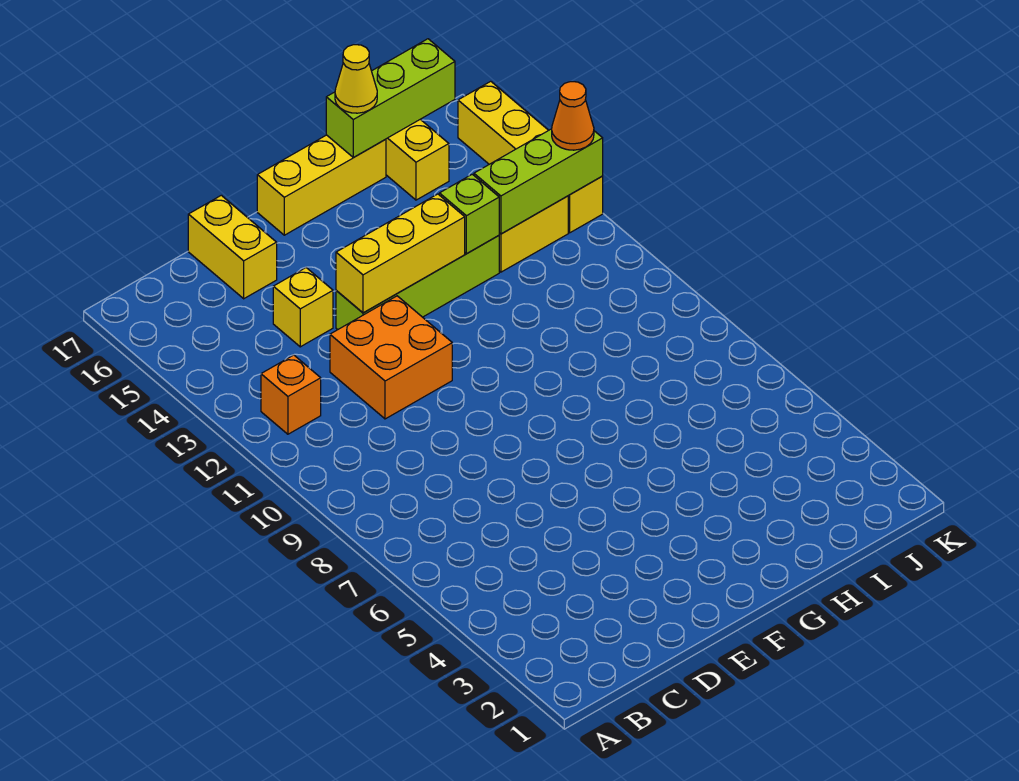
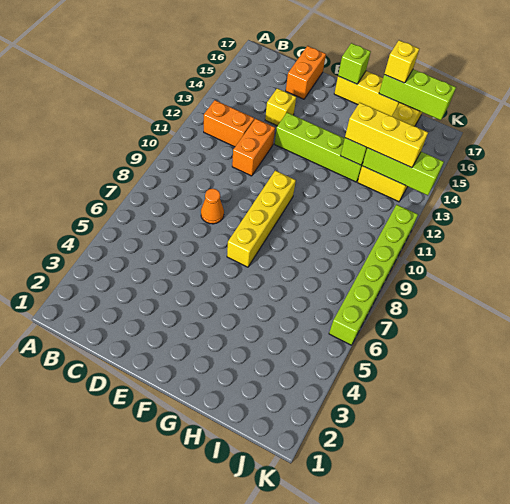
orange 1x1 brick [261,355,321,434] -> orange 1x2 brick [204,100,254,147]
orange 2x2 brick [330,296,452,419] -> orange 1x2 brick [232,118,275,176]
yellow 1x2 brick [188,195,277,299] -> orange 1x2 brick [286,46,326,99]
yellow 1x3 brick [336,194,465,313] -> yellow 1x3 brick moved to [345,103,428,168]
none -> lime 1x1 brick [338,43,371,84]
yellow 1x1 cone [335,45,377,113] -> yellow 1x1 brick [384,40,419,83]
none -> lime 1x6 brick [329,205,418,345]
yellow 1x4 brick [458,81,603,233] -> yellow 1x4 brick moved to [227,171,296,267]
orange 1x1 cone [552,82,594,150] -> orange 1x1 cone moved to [201,189,224,224]

